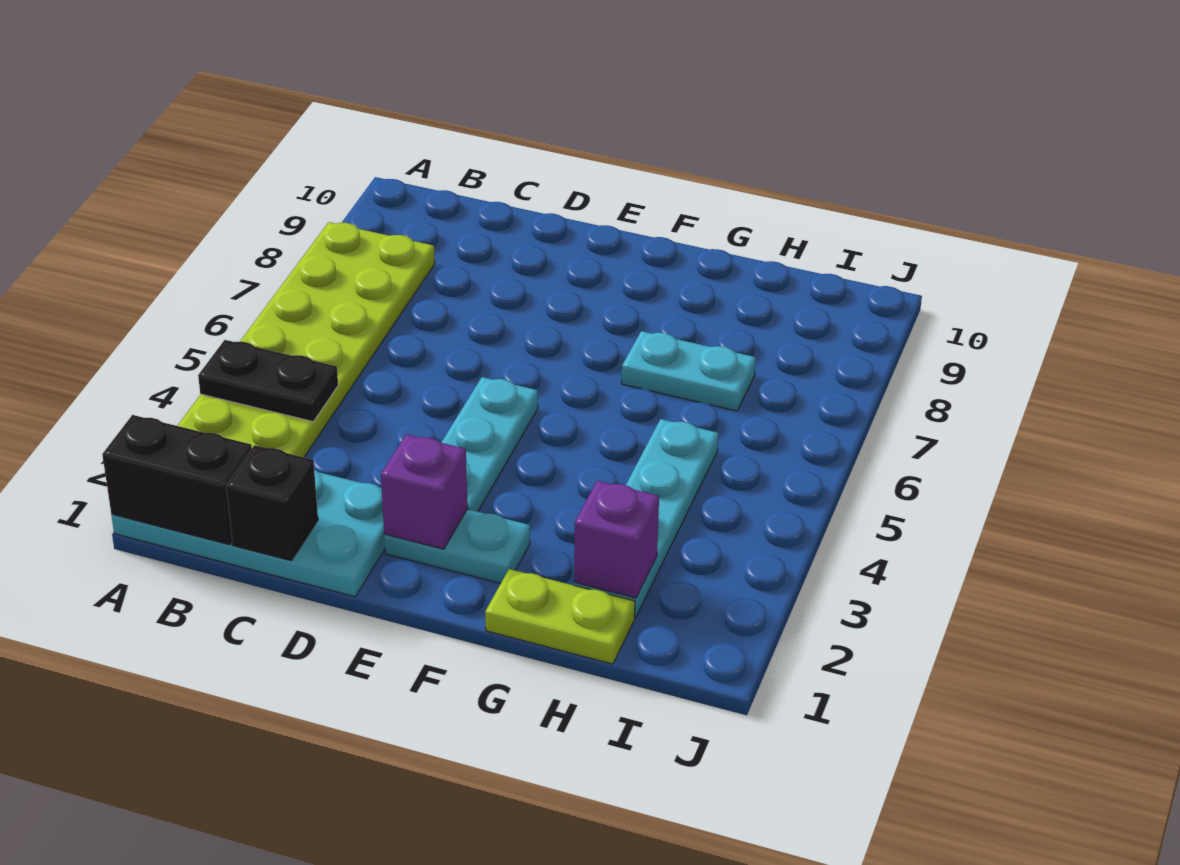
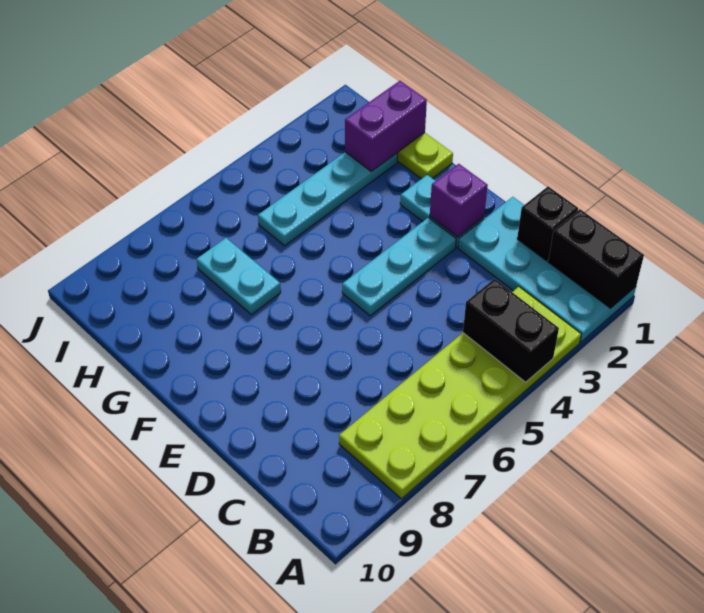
black 1x2 plate [198,340,338,422] -> black 1x2 brick [463,279,559,382]
purple 1x1 brick [574,481,659,598] -> purple 1x2 brick [345,81,427,172]

